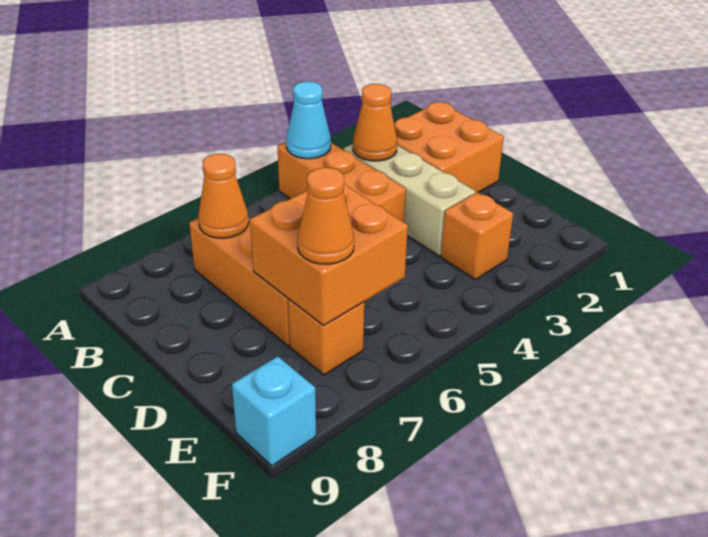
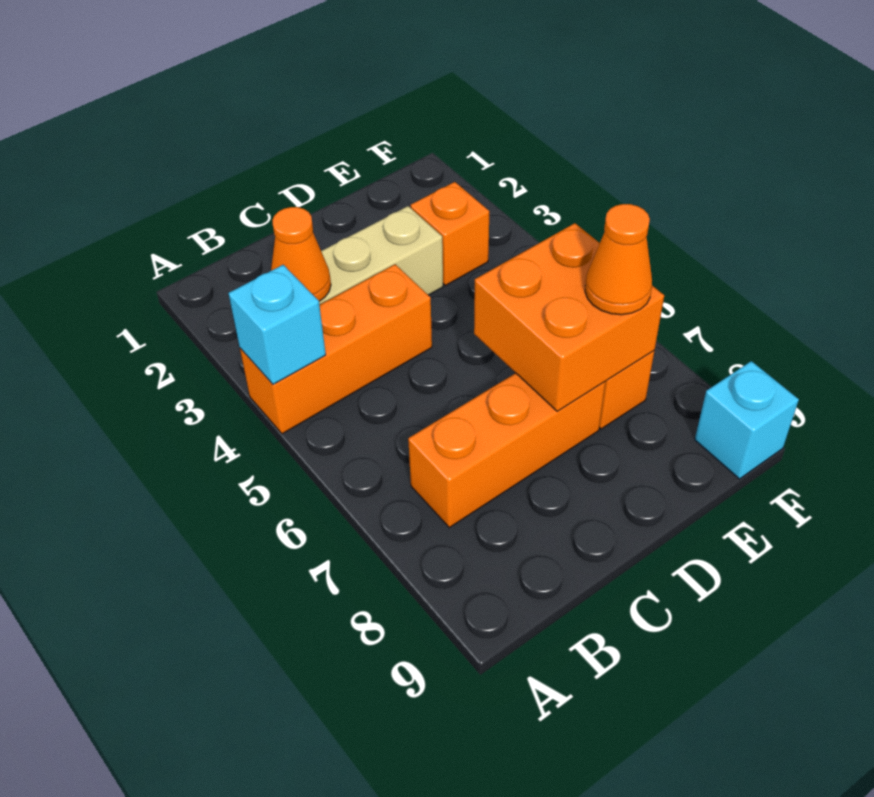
cyan 1x1 cone [286,81,331,159] -> cyan 1x1 brick [228,265,326,384]
orange 2x2 brick [394,102,504,193] -> none
orange 1x1 cone [198,154,249,238] -> none

